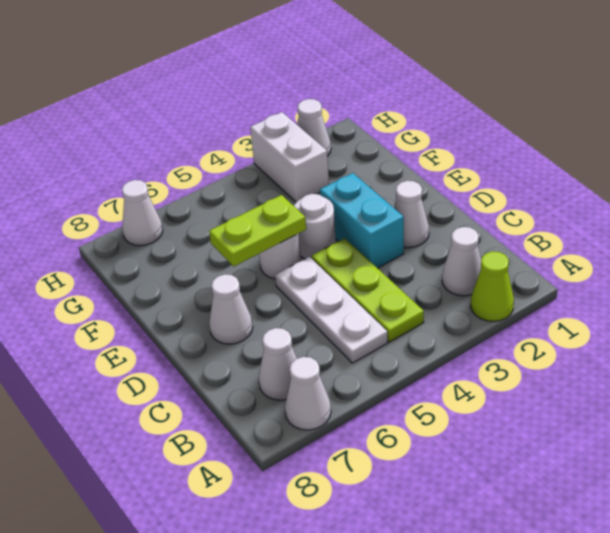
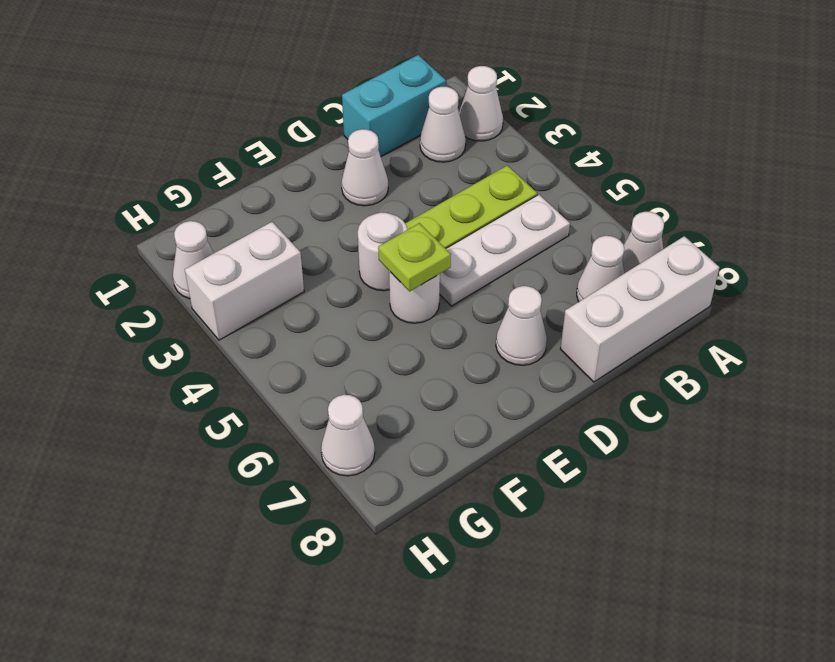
lime 1x1 cone [471,251,514,321] -> white 1x1 cone [459,66,503,141]
none -> white 1x3 brick [560,236,719,382]
cyan 1x2 brick [320,173,404,268] -> cyan 1x2 brick moved to [342,55,446,156]
lime 1x2 plate [209,195,306,266] -> lime 1x1 plate [378,223,451,291]

